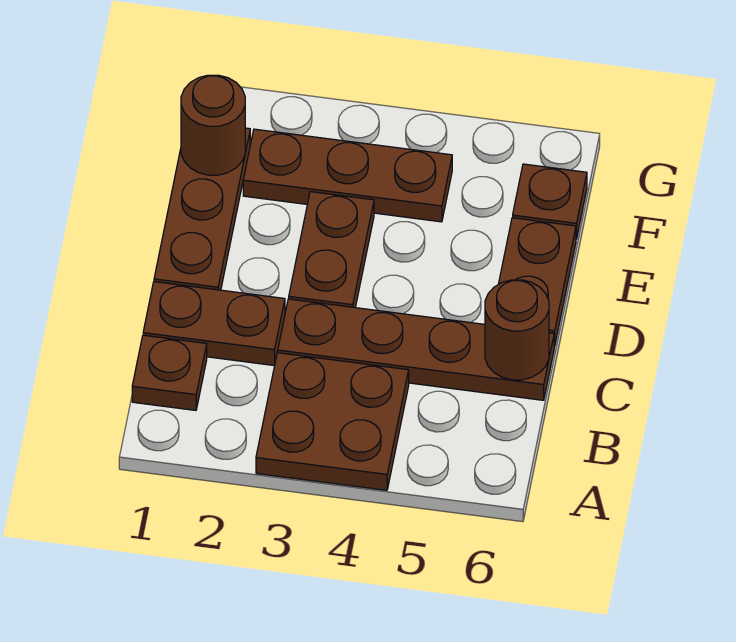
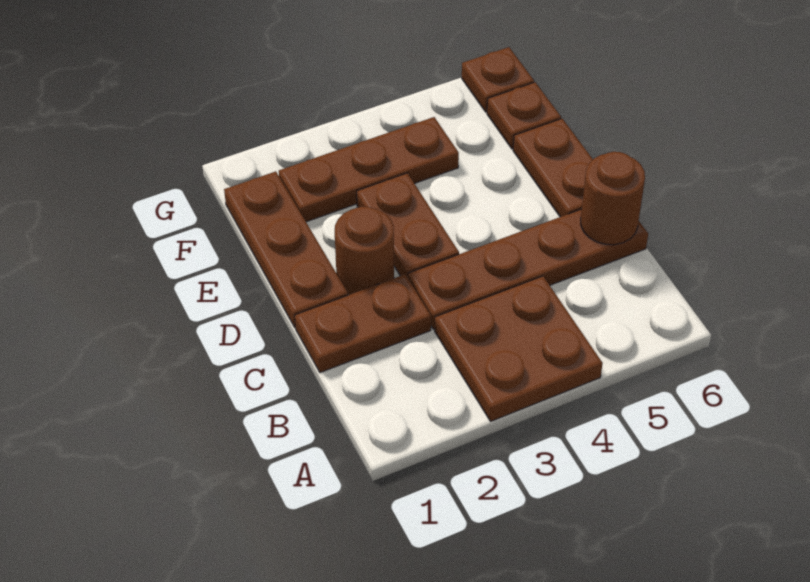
brown 1x1 plate [132,335,207,410] -> brown 1x1 plate moved to [462,47,534,112]
brown 1x1 round brick [181,75,245,175] -> brown 1x1 round brick moved to [335,207,394,295]

